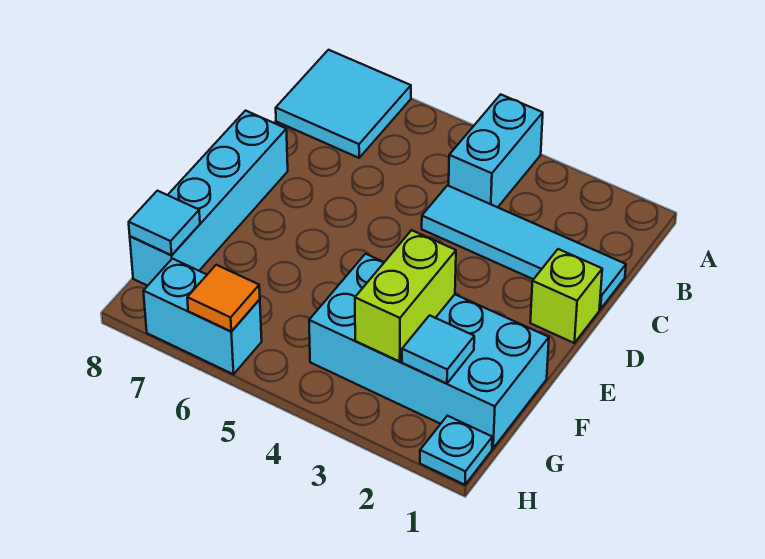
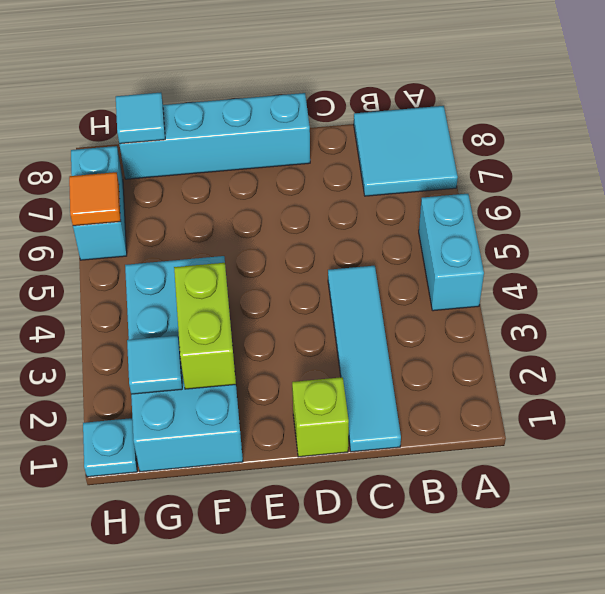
cyan 1x2 brick [449,94,543,207] -> cyan 1x2 brick turned to [419,194,484,311]
lime 1x2 brick [355,230,456,361] -> lime 1x2 brick turned to [174,263,236,389]

